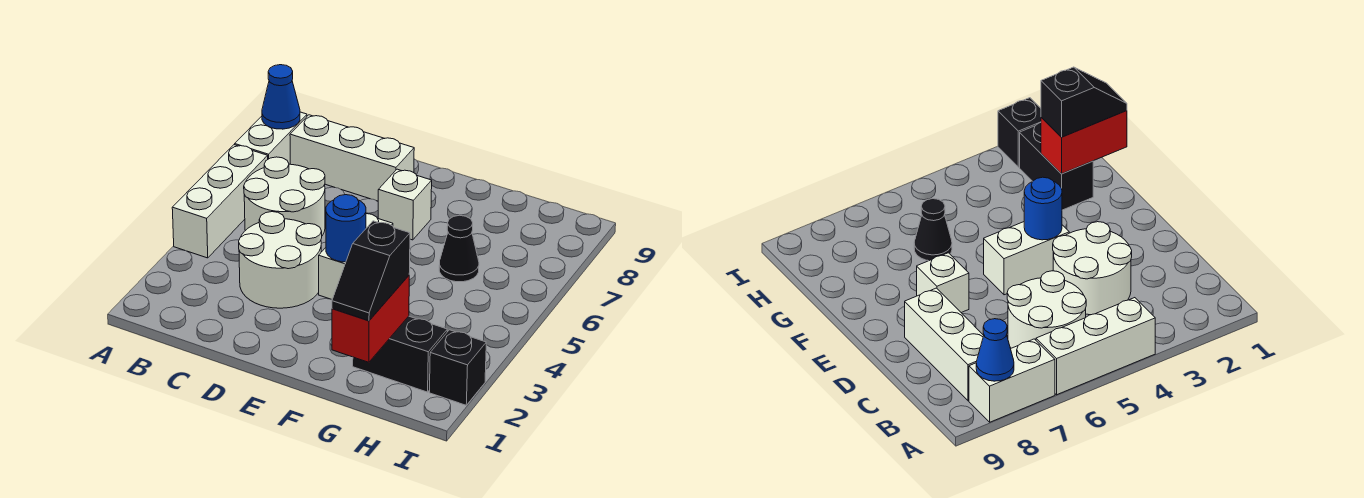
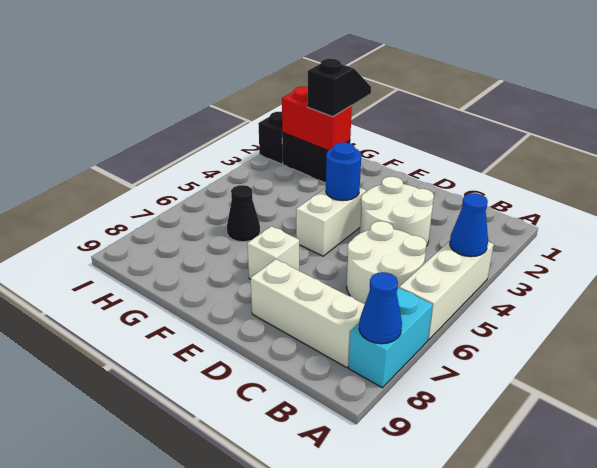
none -> blue 1x1 cone [450,193,488,257]
white 1x2 brick [235,112,307,164] -> cyan 1x2 brick [349,288,433,388]
red 1x2 brick [332,276,409,362] -> red 1x2 brick turned to [282,86,352,150]

